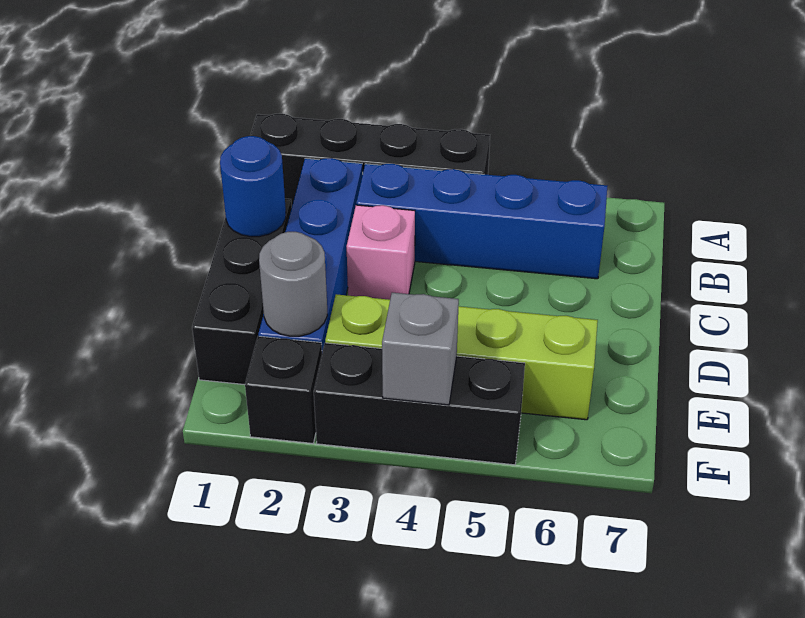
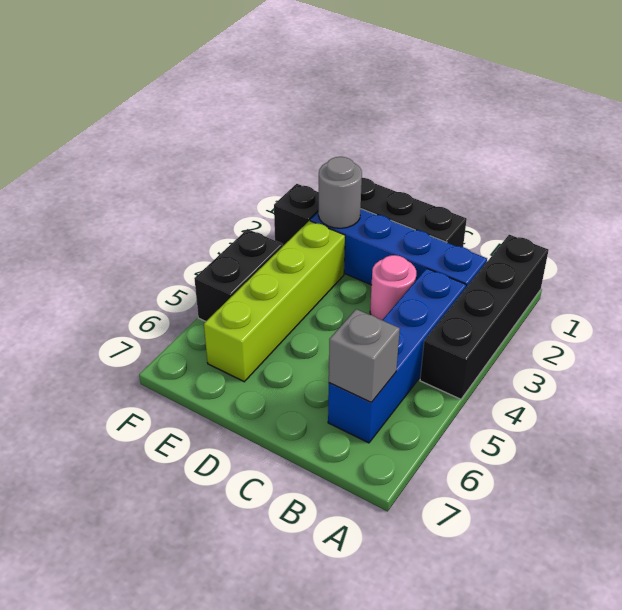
blue 1x1 round brick [220,136,286,237] -> none
pink 1x1 brick [346,205,415,300] -> pink 1x1 round brick [370,255,416,320]
black 1x3 brick [314,343,525,465] -> black 1x2 brick [194,229,283,321]
grey 1x1 brick [382,293,459,405] -> grey 1x1 brick moved to [329,309,400,402]

